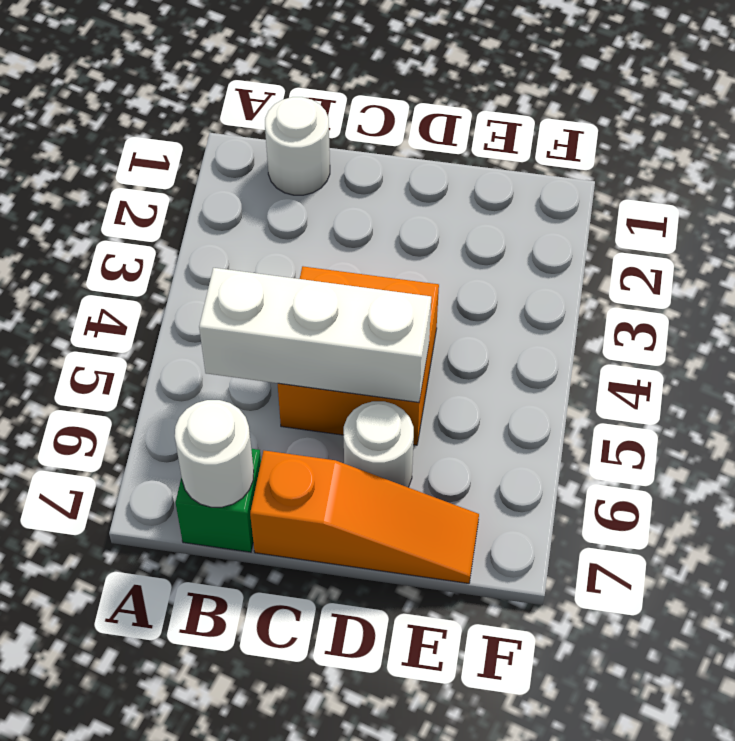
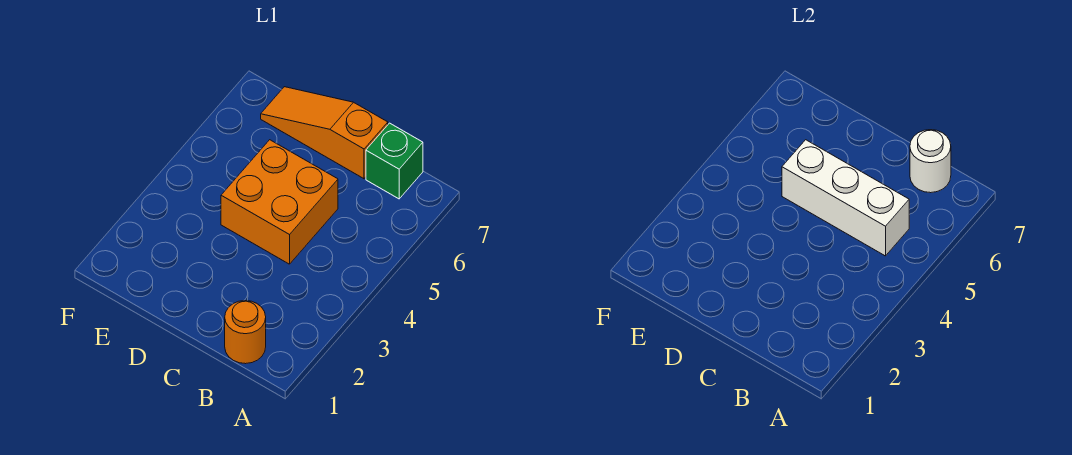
white 1x1 round brick [265,97,330,195] -> orange 1x1 round brick [225,301,266,364]
white 1x1 round brick [344,401,414,487] -> none

